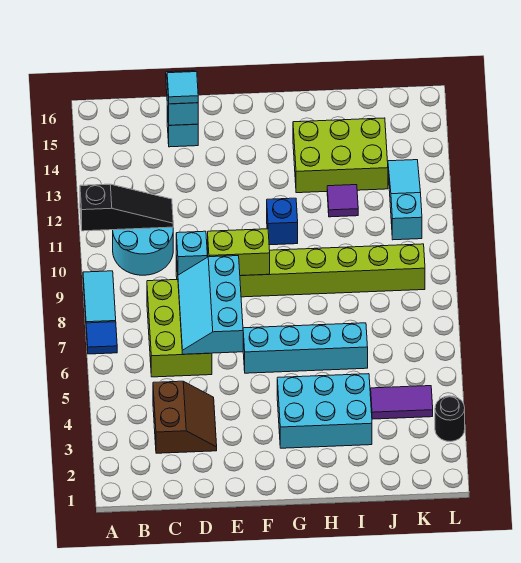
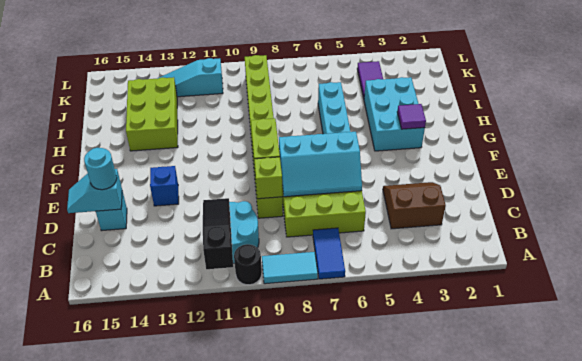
blue 1x1 tile [86,322,117,354] -> blue 1x2 tile [313,228,345,279]
cyan 1x1 brick [176,231,207,275] -> lime 1x1 brick [254,157,283,199]
cyan 1x1 tile [167,72,198,104] -> cyan 1x1 round brick [84,148,117,190]
blue 1x1 brick [267,198,298,245] -> blue 1x1 brick moved to [150,166,179,206]
purple 1x1 tile [327,185,358,217] -> purple 1x1 tile moved to [397,104,426,129]
black 1x1 round brick [435,396,465,441] -> black 1x1 round brick moved to [234,244,262,285]

